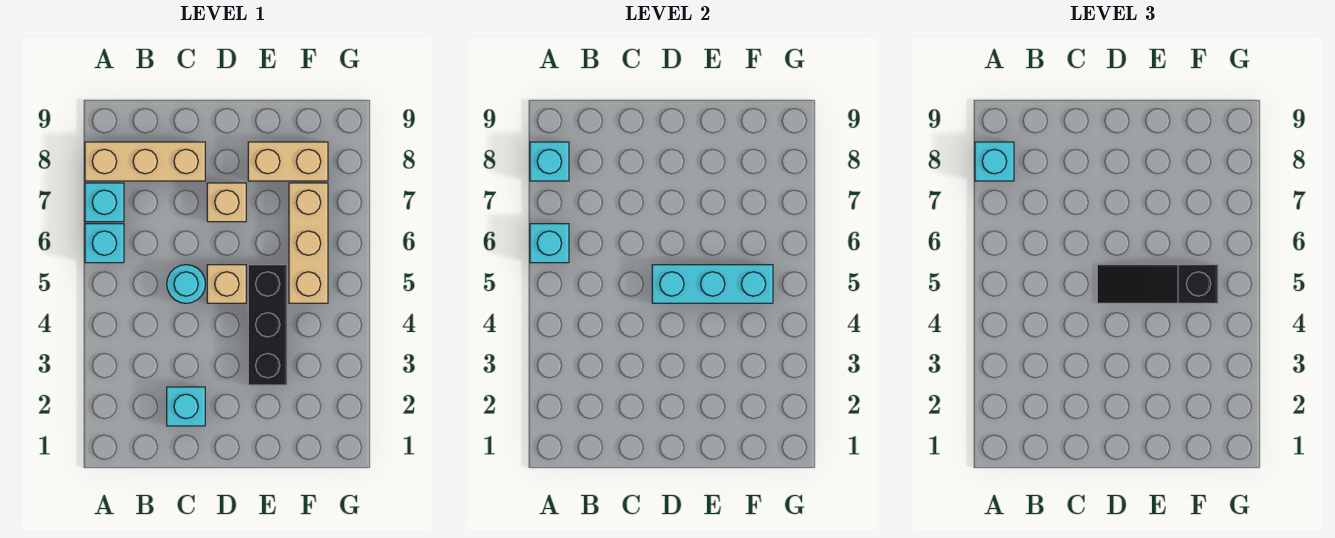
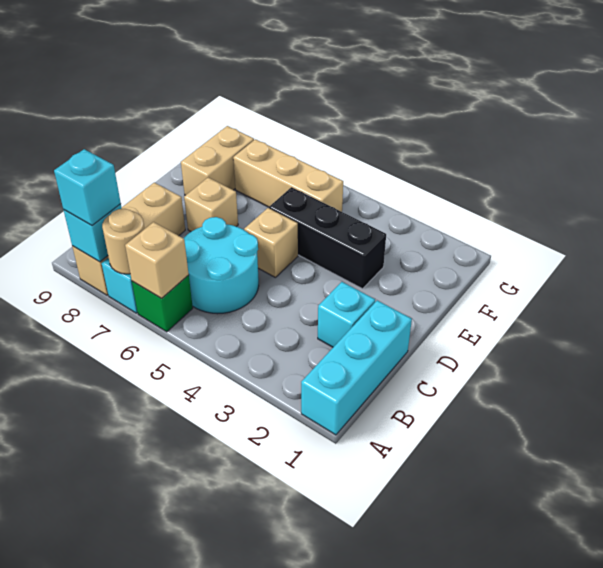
cyan 1x1 brick [85,224,124,263] -> green 1x1 brick [132,275,193,332]
cyan 1x1 brick [530,224,569,263] -> tan 1x1 brick [125,222,189,298]
none -> tan 1x1 round brick [102,209,145,274]
cyan 1x1 round brick [167,265,205,303] -> cyan 2x2 round brick [183,217,259,314]
cyan 1x3 brick [652,265,773,303] -> cyan 1x3 brick moved to [301,301,412,435]
black 1x3 slope [1097,265,1218,303] -> none

